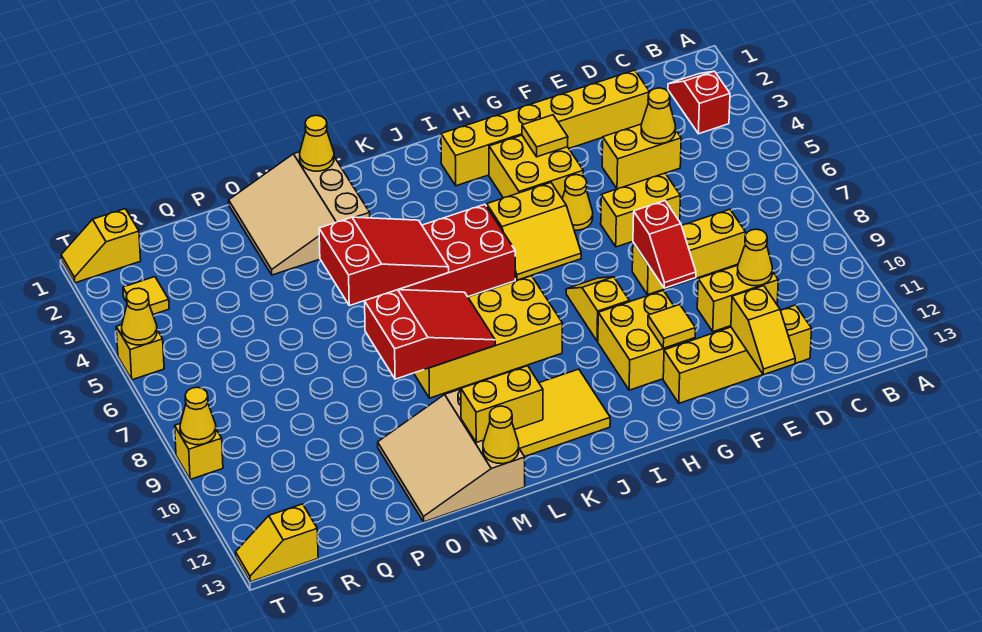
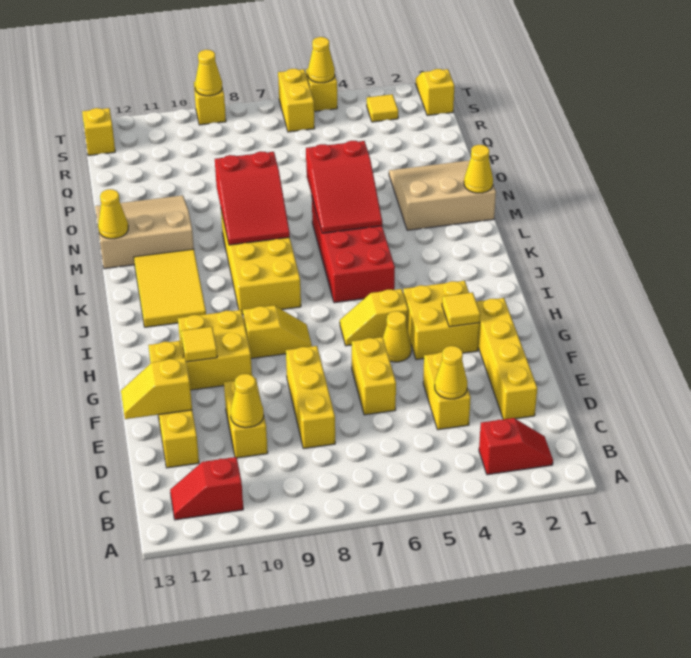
yellow 1x6 brick [441,70,649,186] -> yellow 1x4 brick [477,298,537,419]
red 1x2 slope [633,201,696,288] -> red 1x2 slope moved to [170,457,243,520]
yellow 2x2 slope [487,183,581,280] -> yellow 1x2 slope [340,289,408,346]
yellow 1x2 brick [461,366,543,443] -> yellow 1x2 brick moved to [278,69,315,132]

